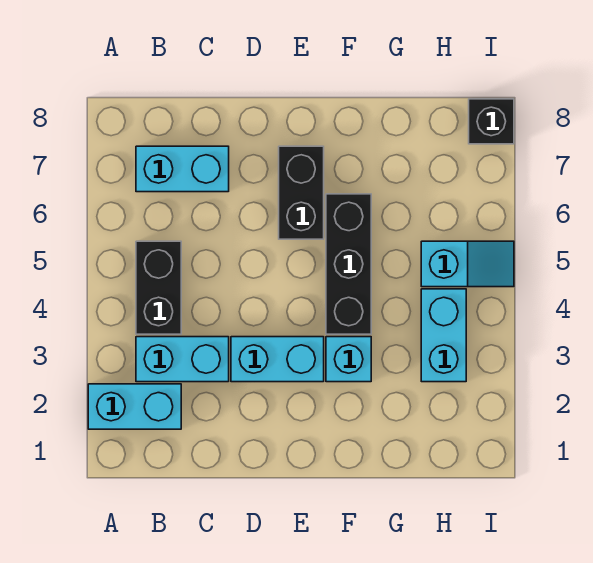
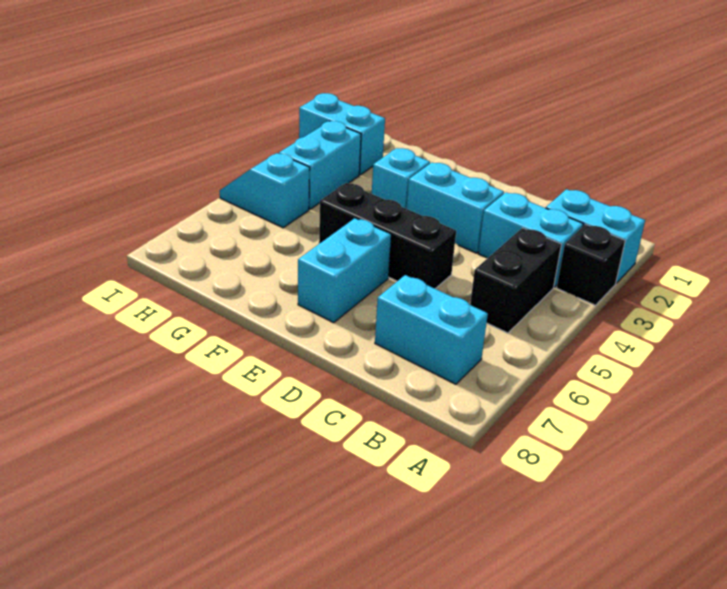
black 1x2 brick [279,146,324,239] -> cyan 1x2 brick [298,218,391,323]
black 1x3 brick [326,194,371,334] -> black 1x3 brick turned to [319,183,456,289]
none -> cyan 1x2 brick [299,93,385,175]
black 1x1 brick [469,99,514,144] -> black 1x1 brick moved to [557,224,625,305]

